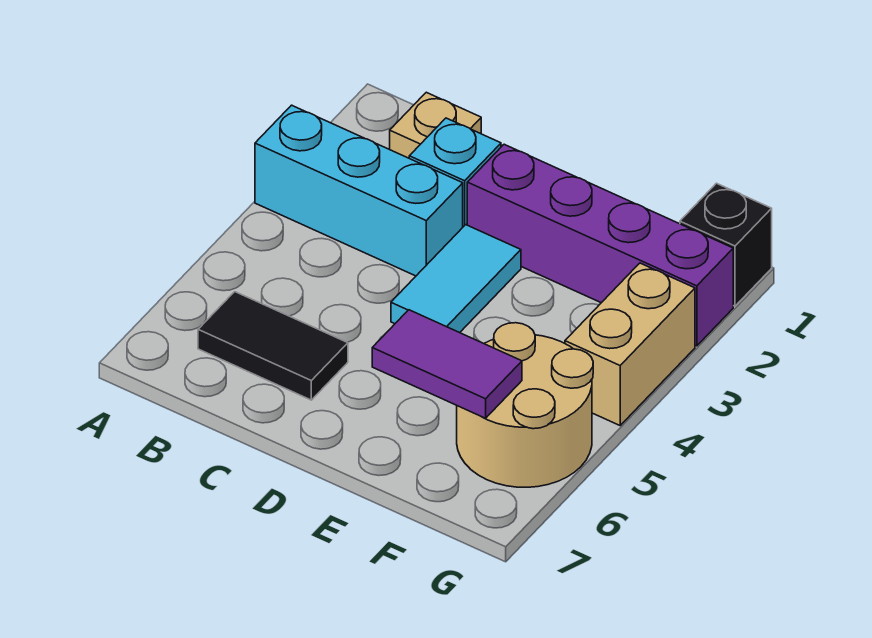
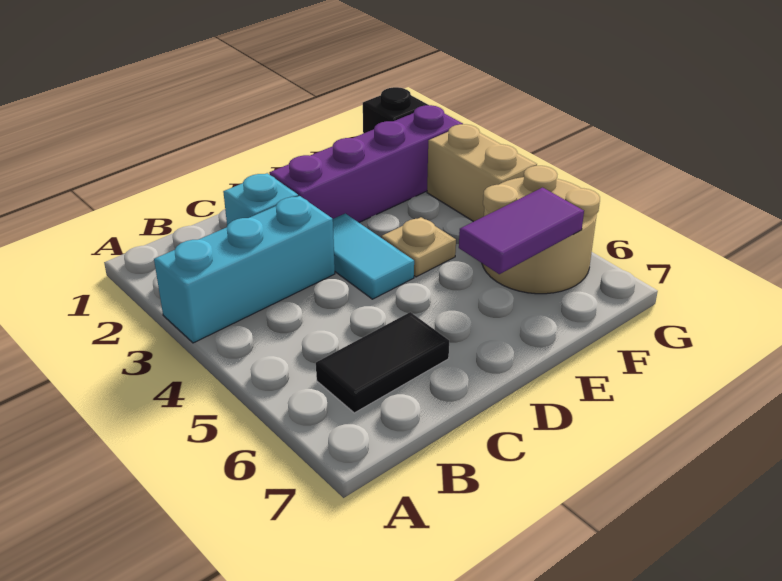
tan 1x1 plate [390,92,481,158] -> tan 1x1 plate moved to [382,217,456,277]

